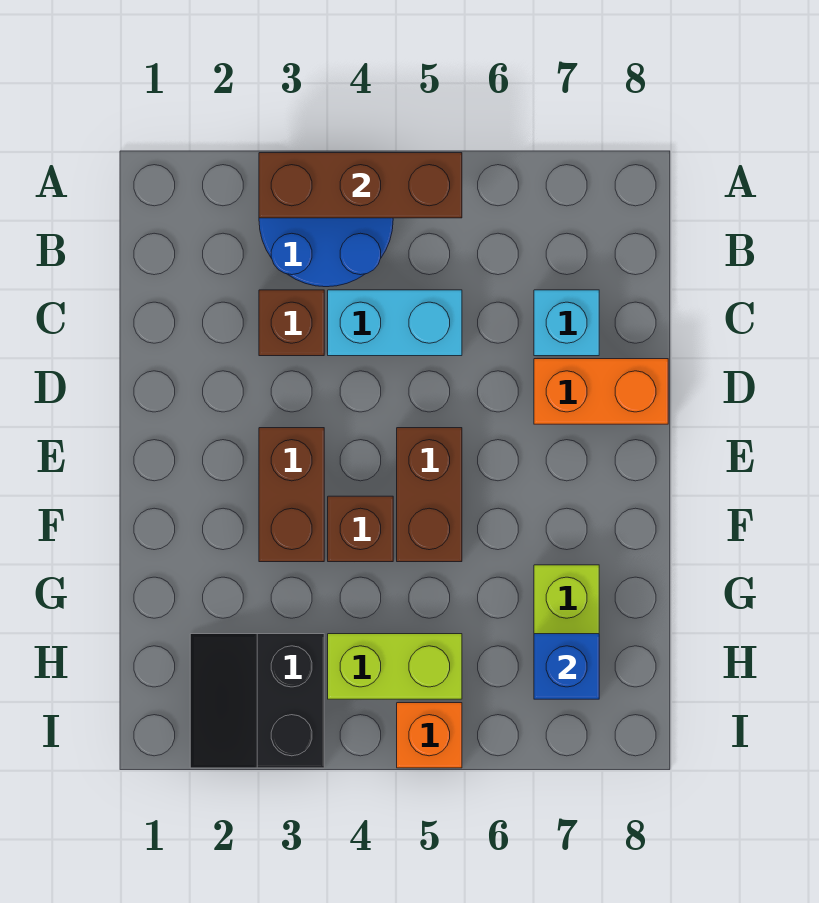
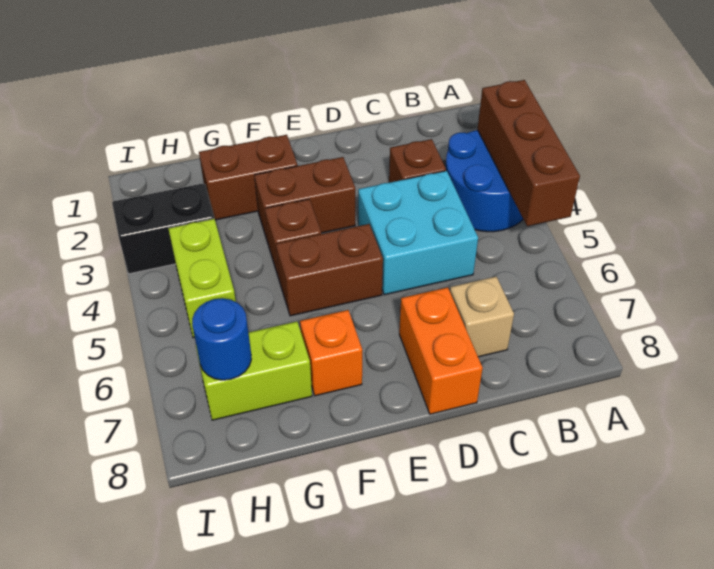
cyan 1x2 brick [328,290,462,356] -> cyan 2x2 brick [358,171,478,295]
cyan 1x1 brick [534,290,599,356] -> tan 1x1 brick [450,277,514,357]
none -> brown 1x2 brick [199,135,298,220]
blue 1x1 brick [534,634,599,699] -> blue 1x1 round brick [192,298,251,380]
orange 1x1 brick [397,703,462,768] -> orange 1x1 brick moved to [300,310,362,396]

